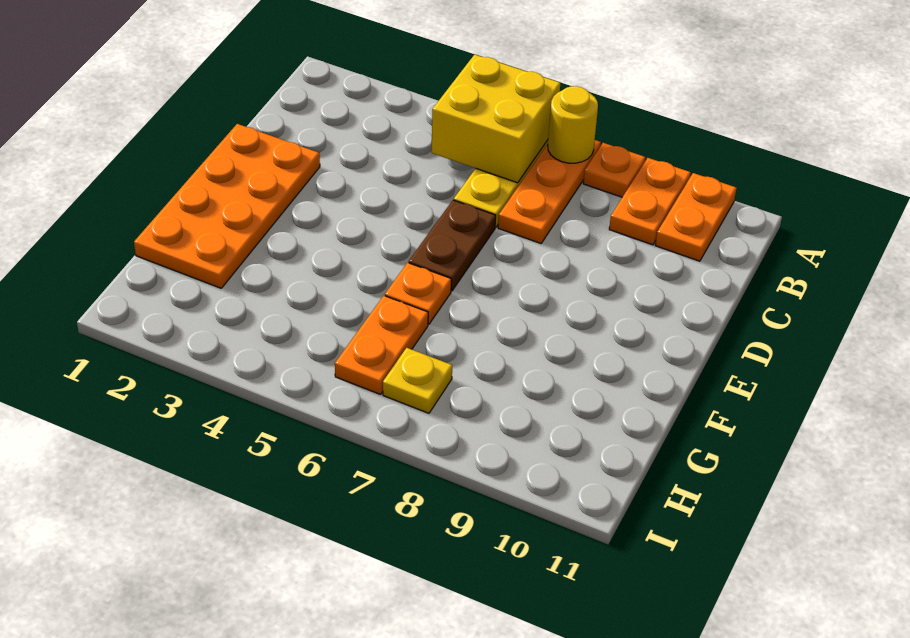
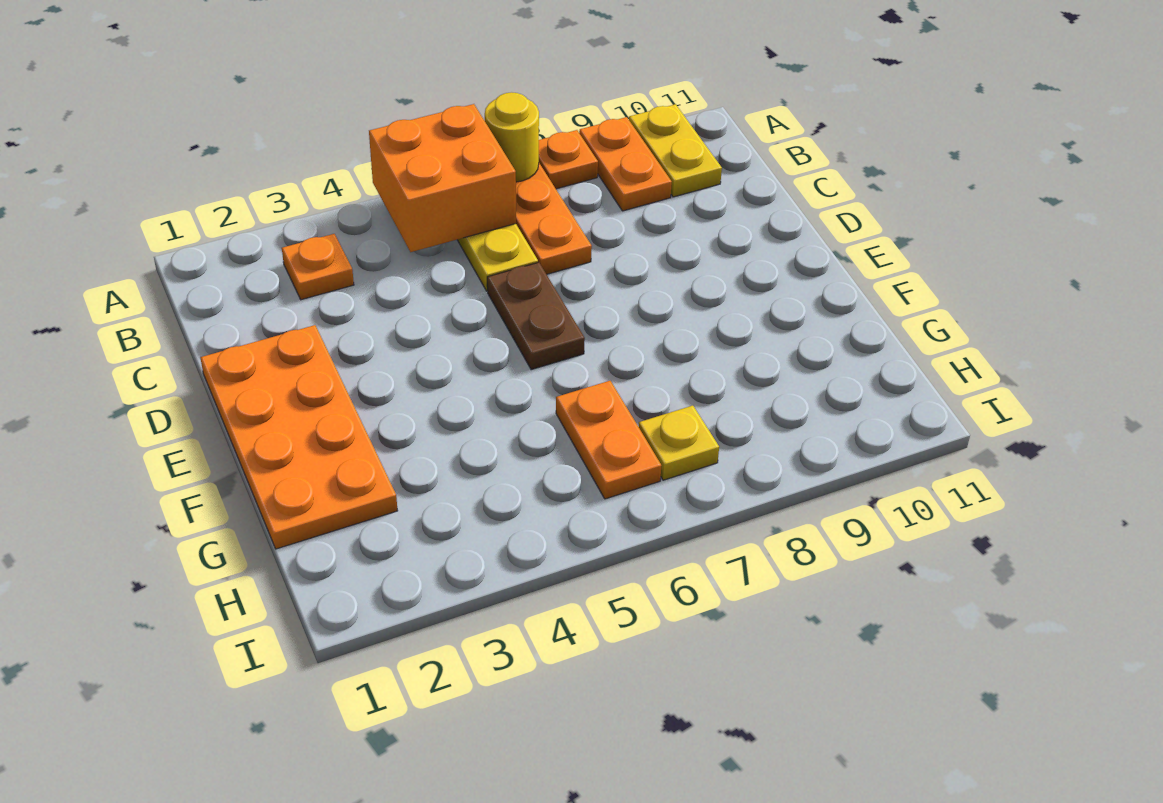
yellow 2x2 brick [432,55,560,183] -> orange 2x2 brick [369,104,516,252]
orange 1x2 plate [655,173,737,261] -> yellow 1x2 plate [629,104,722,197]
orange 1x1 plate [385,263,451,324] -> orange 1x1 plate moved to [282,234,354,300]

